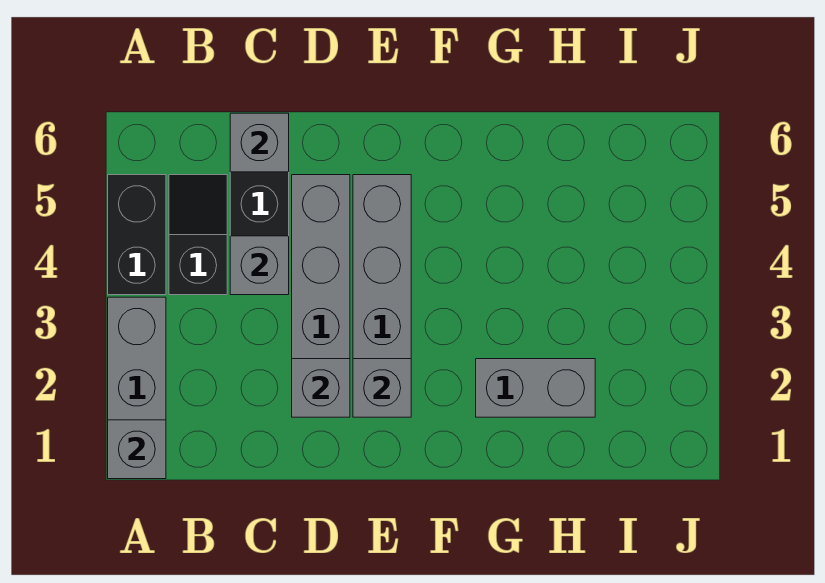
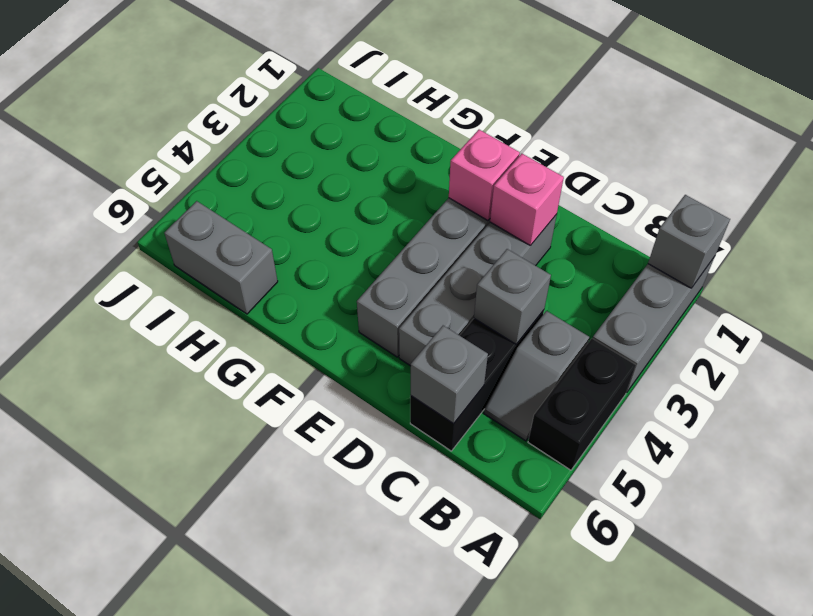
black 1x2 slope [169,175,227,295] -> grey 1x2 slope [484,311,589,441]
grey 1x1 brick [292,359,350,417] -> pink 1x1 brick [490,154,564,245]
grey 1x1 brick [353,359,411,417] -> pink 1x1 brick [449,130,520,221]
grey 1x2 brick [476,359,595,417] -> grey 1x2 brick moved to [164,201,278,314]

